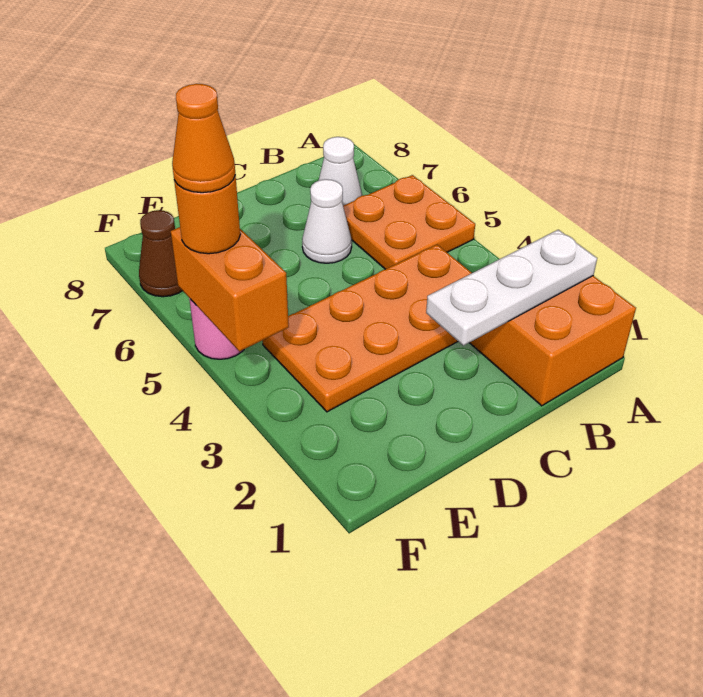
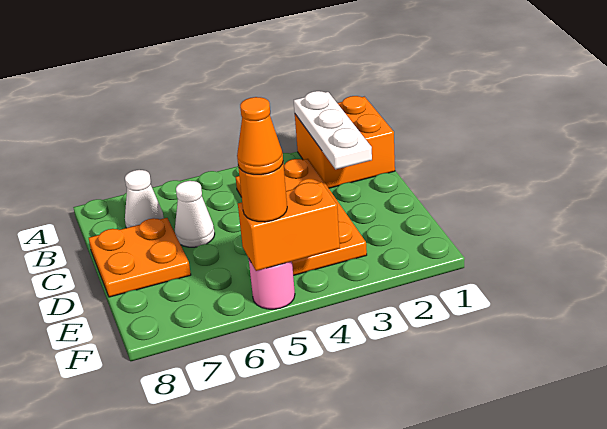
orange 2x2 plate [343,175,475,269] -> orange 2x2 plate moved to [89,218,191,297]
brown 1x1 cone [139,210,182,297] -> none

